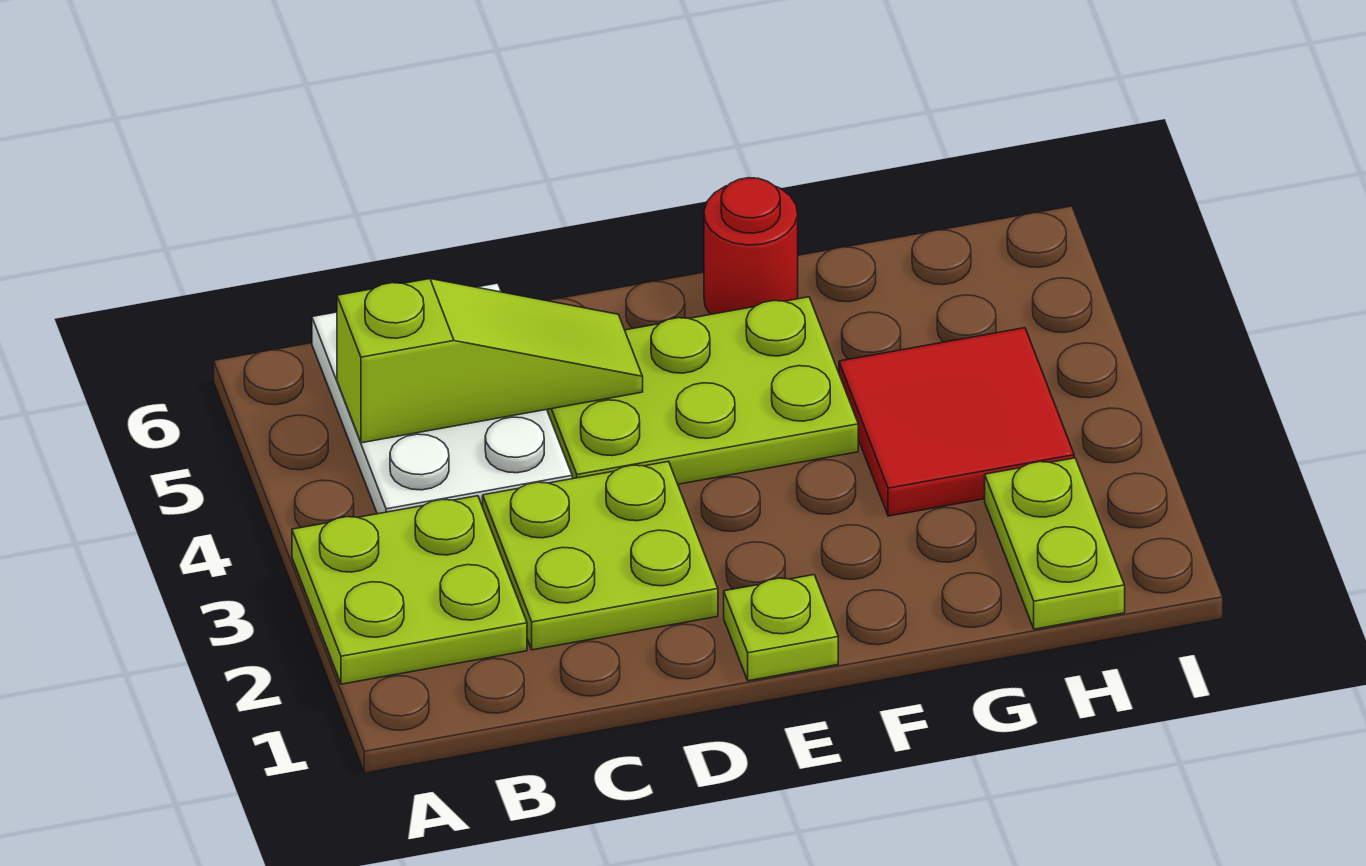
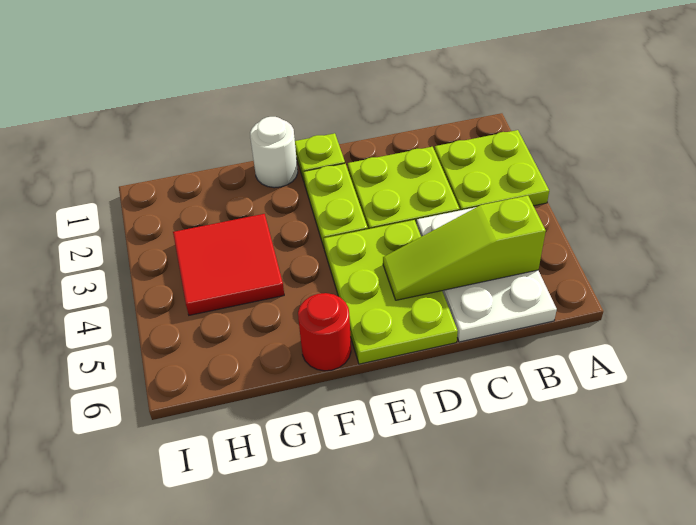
lime 2x3 plate [547,297,858,484] -> lime 2x3 plate turned to [324,220,458,364]
none -> white 1x1 round brick [250,117,298,188]
lime 1x2 plate [985,458,1125,629] -> lime 1x2 plate moved to [303,164,368,247]

